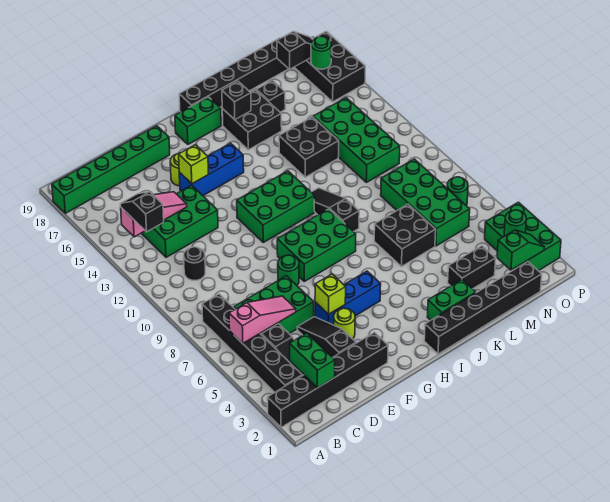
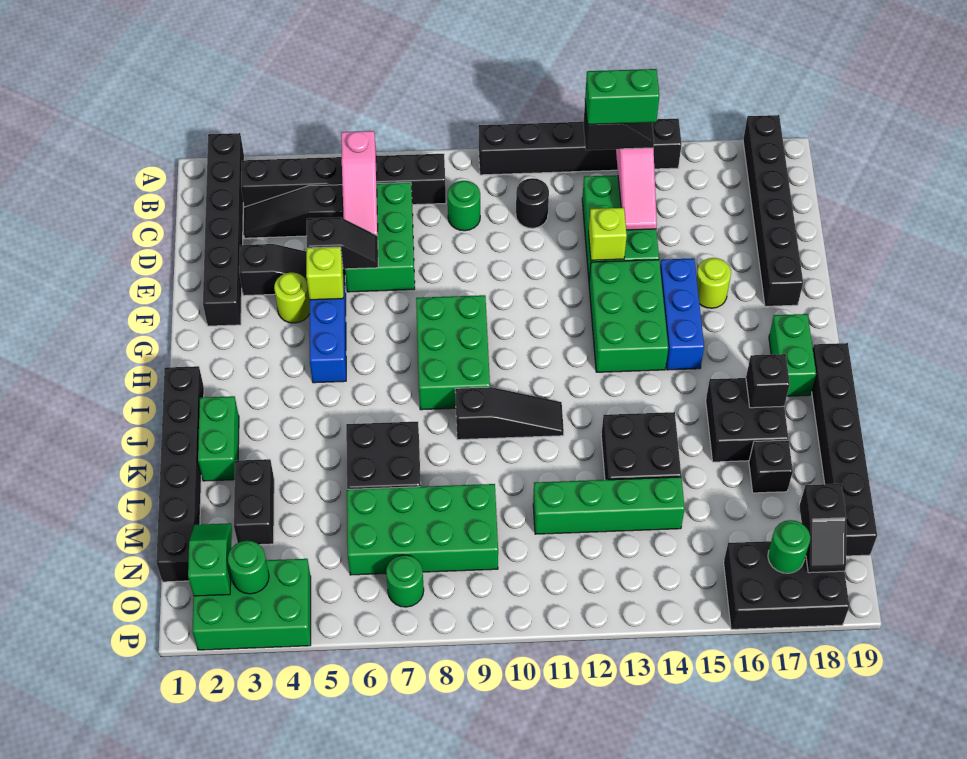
none -> black 1x6 brick [479,119,682,175]
green 1x6 brick [52,126,170,213] -> black 1x6 brick [743,115,803,306]
green 1x2 brick [290,333,335,388] -> green 1x2 brick moved to [585,69,659,124]
none -> black 1x2 slope [307,217,378,269]
green 1x1 round brick [278,255,299,285] -> green 1x1 round brick moved to [448,181,480,231]
lime 1x1 brick [179,145,208,184] -> lime 1x1 brick moved to [589,208,627,260]
green 2x3 brick [237,171,314,242] -> green 2x3 brick moved to [589,260,668,372]
green 2x4 brick [313,98,400,182] -> green 1x4 brick [533,477,685,534]
green 1x2 slope [497,230,544,270] -> green 1x2 slope turned to [188,523,232,596]

